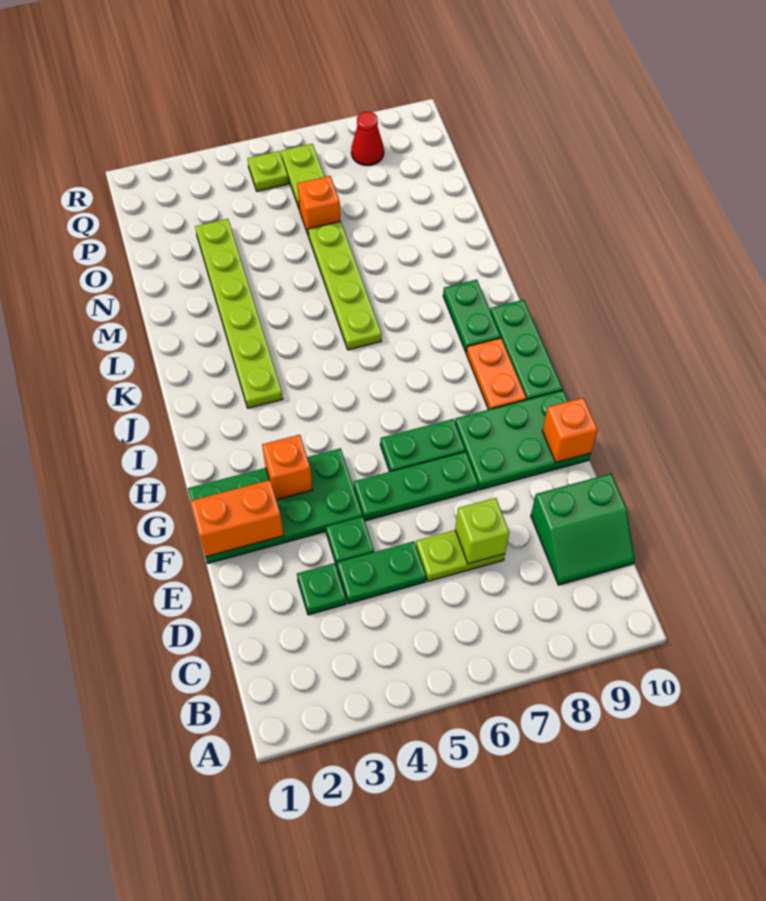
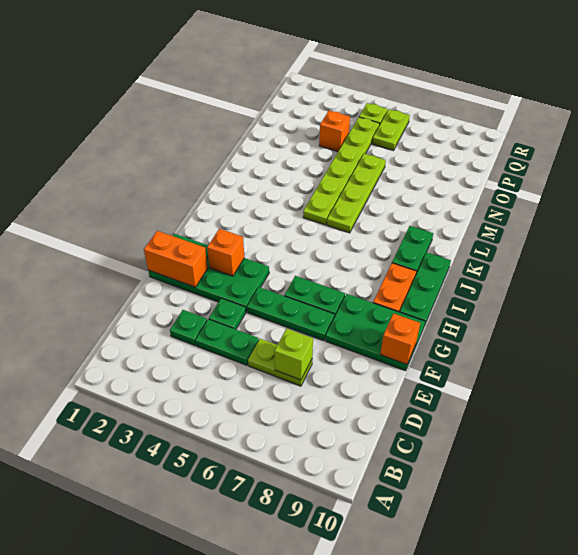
green 2x2 slope [531,474,635,585] -> none
lime 1x6 plate [195,219,283,408] -> lime 1x6 plate moved to [303,117,380,225]
orange 1x1 brick [297,176,340,236] -> orange 1x1 brick moved to [319,110,350,152]
red 1x1 cone [351,112,384,166] -> none

